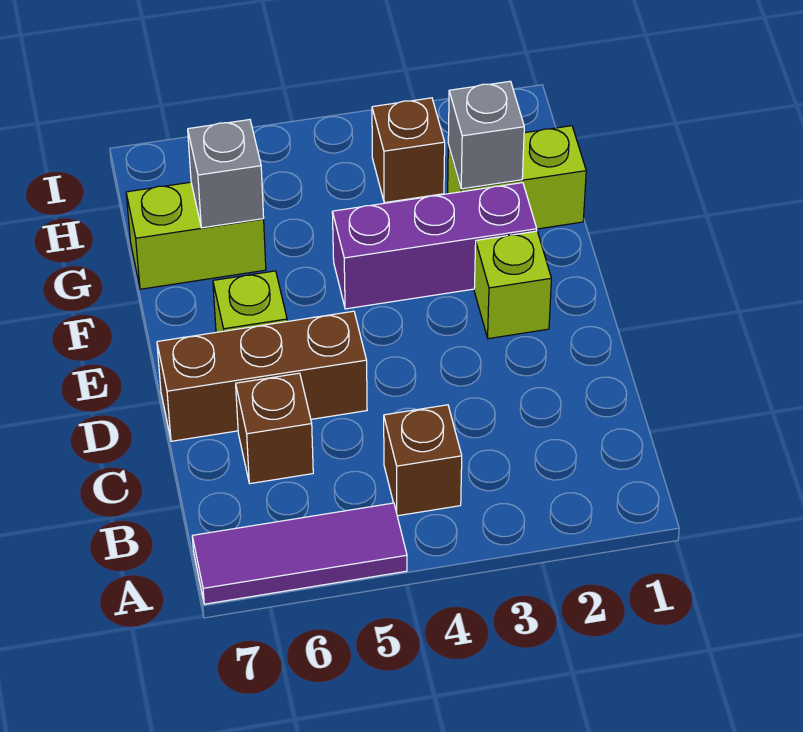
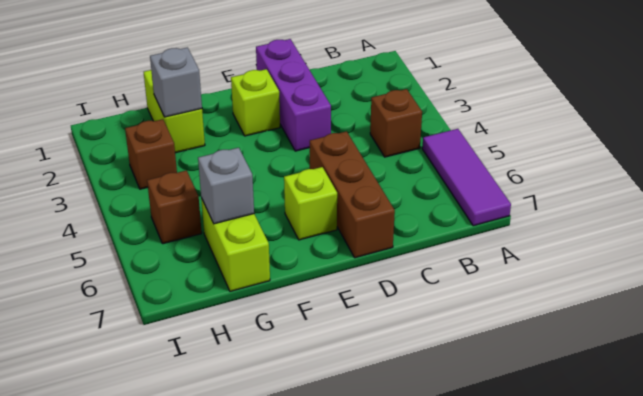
brown 1x1 brick [236,373,313,484] -> brown 1x1 brick moved to [147,170,202,244]
purple 1x3 brick [332,183,537,309] -> purple 1x3 brick moved to [256,39,331,151]

